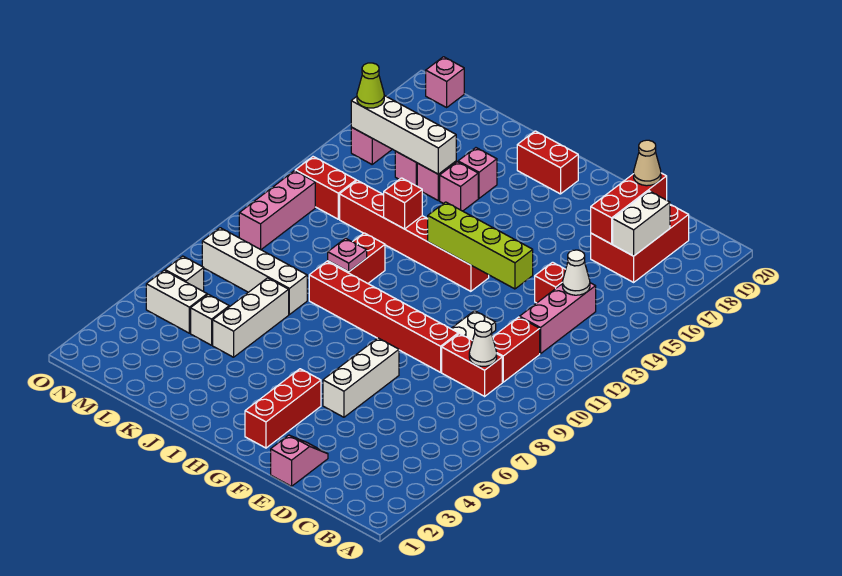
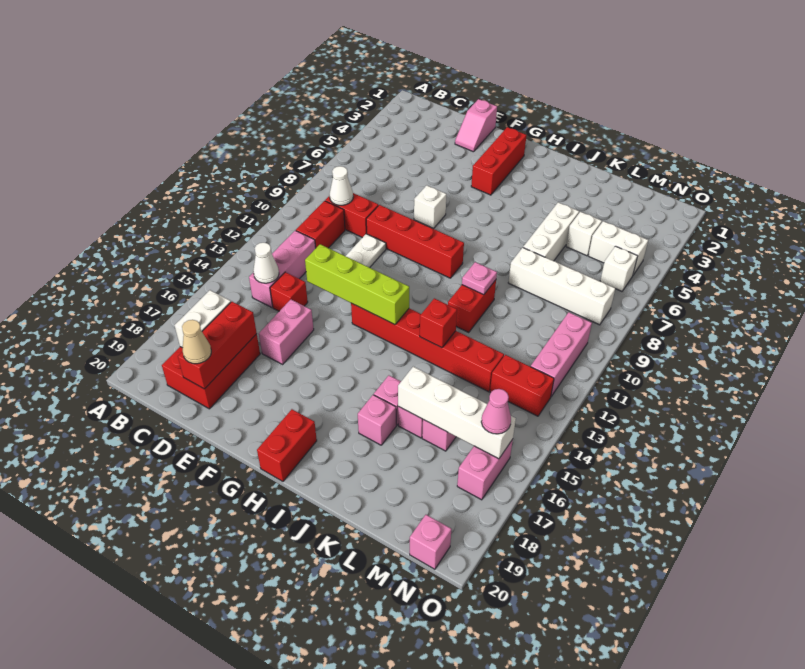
red 1x6 brick [309,261,458,372] -> red 1x4 brick [366,205,464,278]
none -> pink 1x2 brick [259,300,314,364]
white 1x3 brick [323,338,399,417] -> white 1x1 brick [414,185,447,228]
red 1x2 brick [517,131,578,194] -> red 1x2 brick turned to [257,409,317,481]
lime 1x1 cone [357,63,384,108] -> pink 1x1 cone [481,389,511,434]

